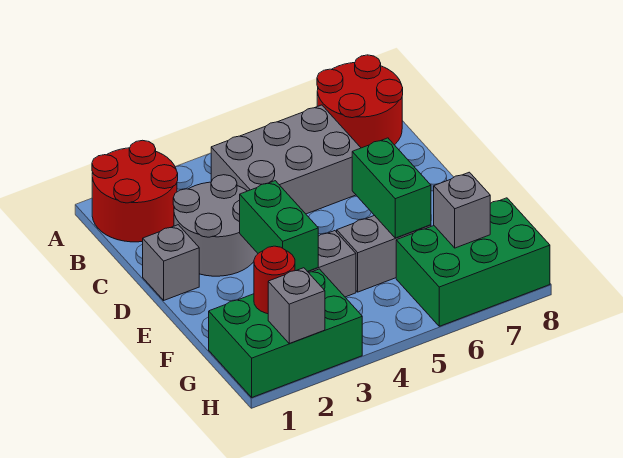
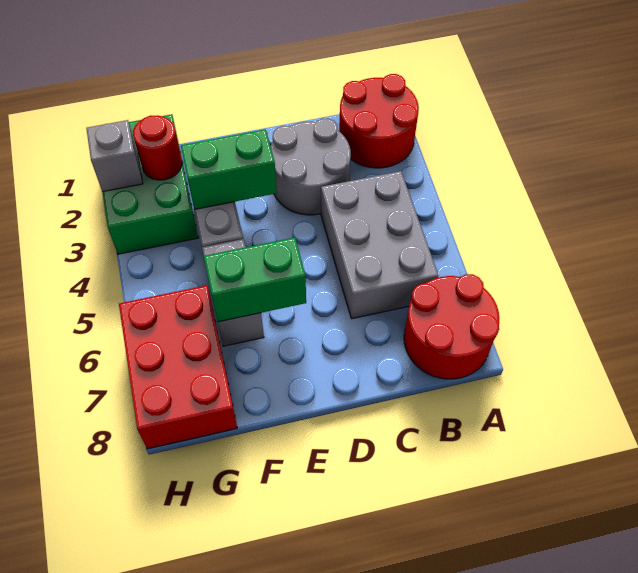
grey 1x1 brick [143,225,199,300] -> none
green 2x3 brick [396,198,550,326] -> red 2x3 brick [119,285,237,449]
grey 1x1 brick [434,172,490,248] -> none

